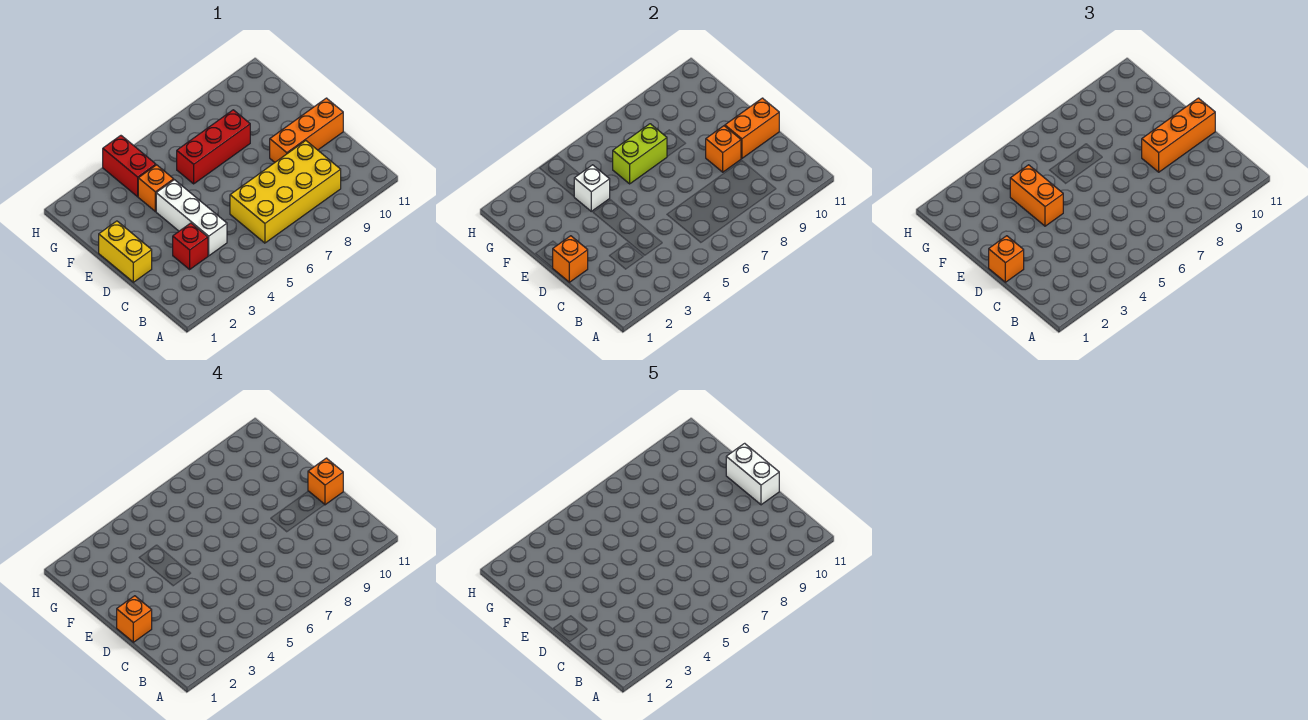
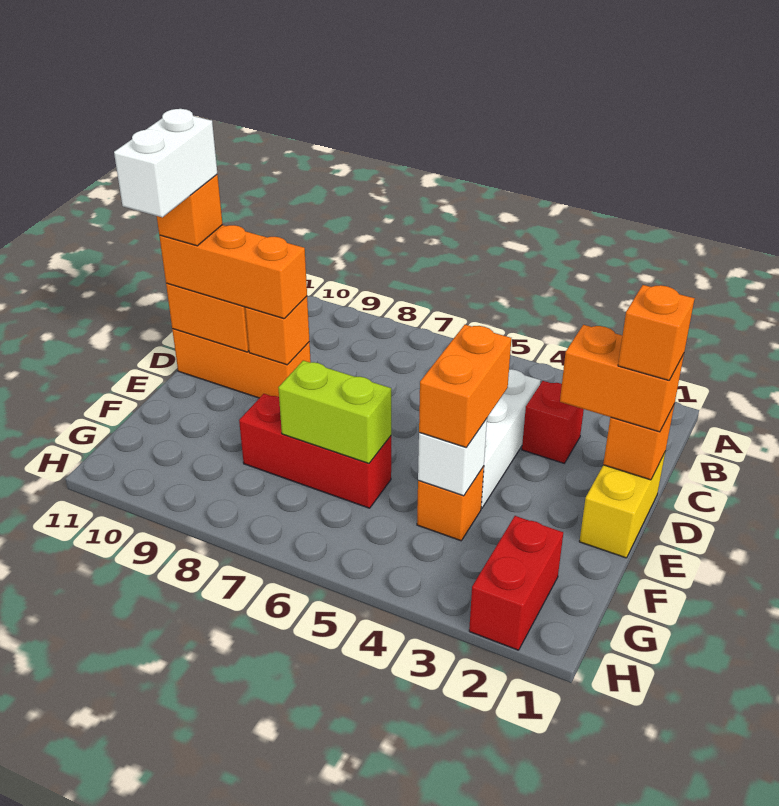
yellow 2x4 brick [230,141,341,243] -> none
orange 1x1 brick [989,236,1024,282] -> orange 1x2 brick [560,325,684,432]
red 1x2 brick [103,136,156,197] -> red 1x2 brick moved to [469,516,563,650]

